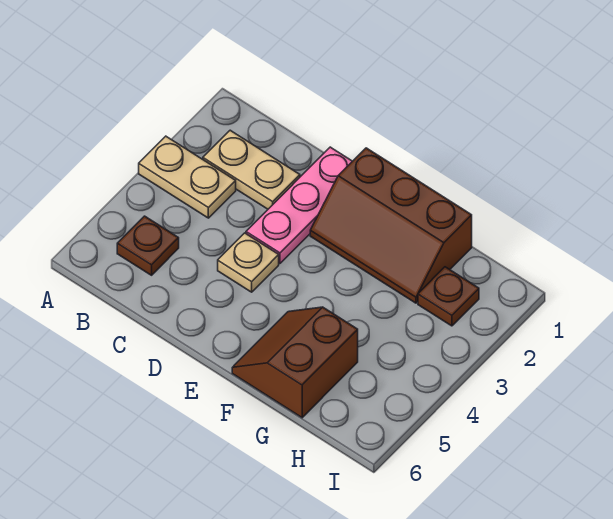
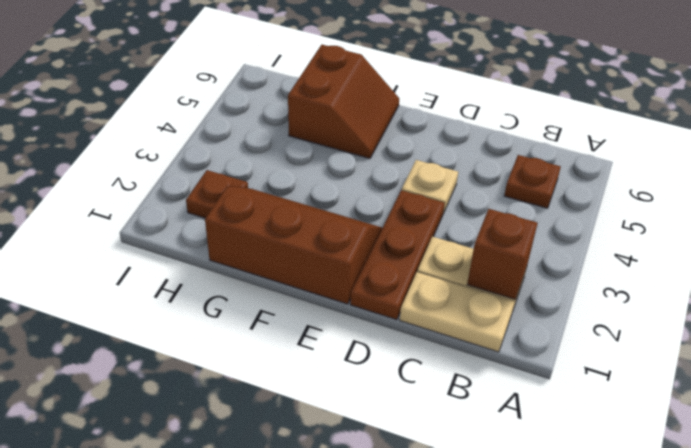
tan 1x2 plate [139,136,236,218] -> tan 1x2 plate moved to [400,272,515,352]
none -> brown 1x1 brick [467,209,538,299]
pink 1x3 plate [246,147,352,263] -> brown 1x3 plate [350,190,444,320]

